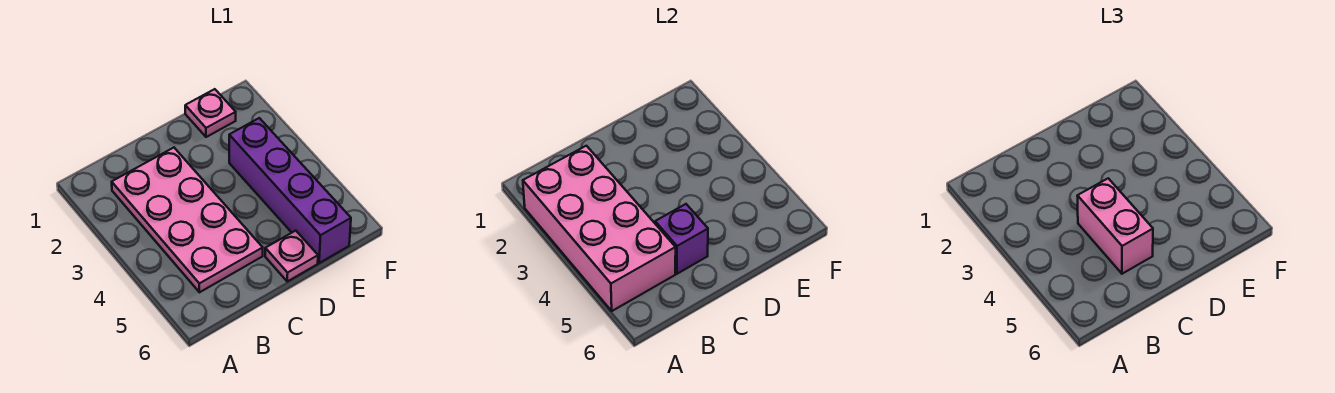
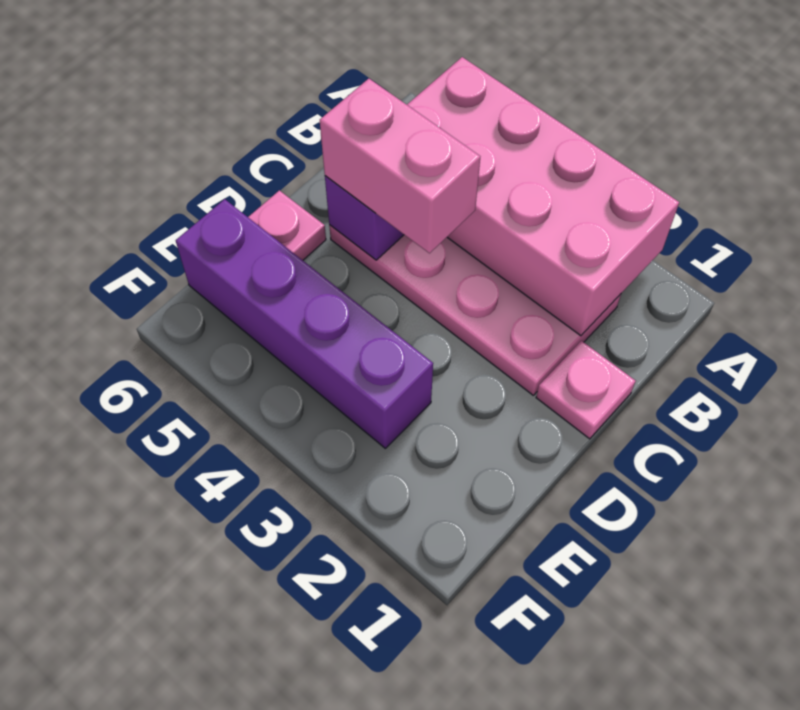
pink 1x1 plate [185,89,236,137] -> pink 1x1 plate moved to [536,341,635,439]

